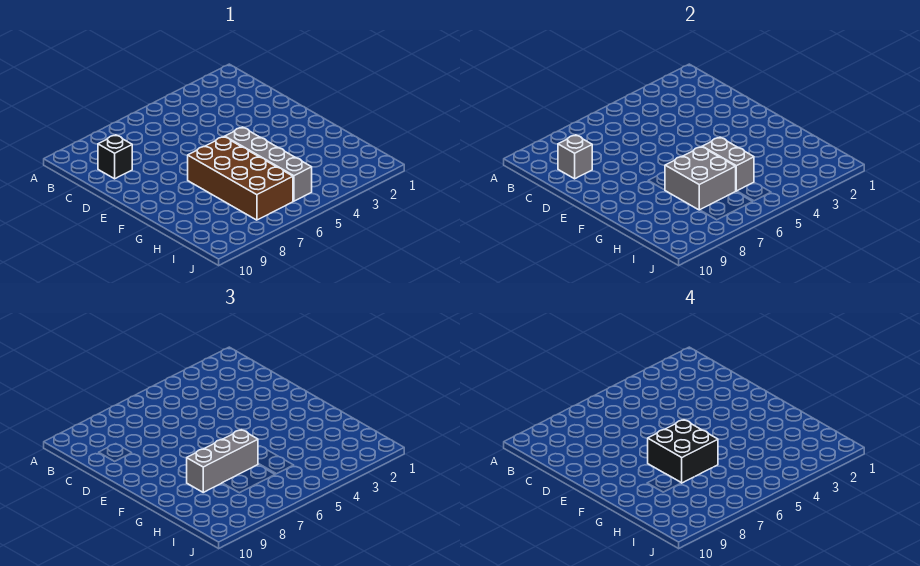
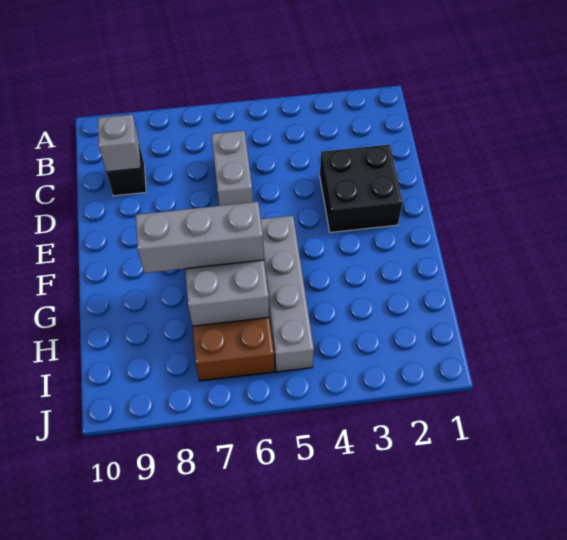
black 2x2 brick [648,420,718,483] -> black 2x2 brick moved to [320,145,403,233]
grey 1x2 brick [702,137,754,191] -> grey 1x2 brick moved to [211,131,253,206]

